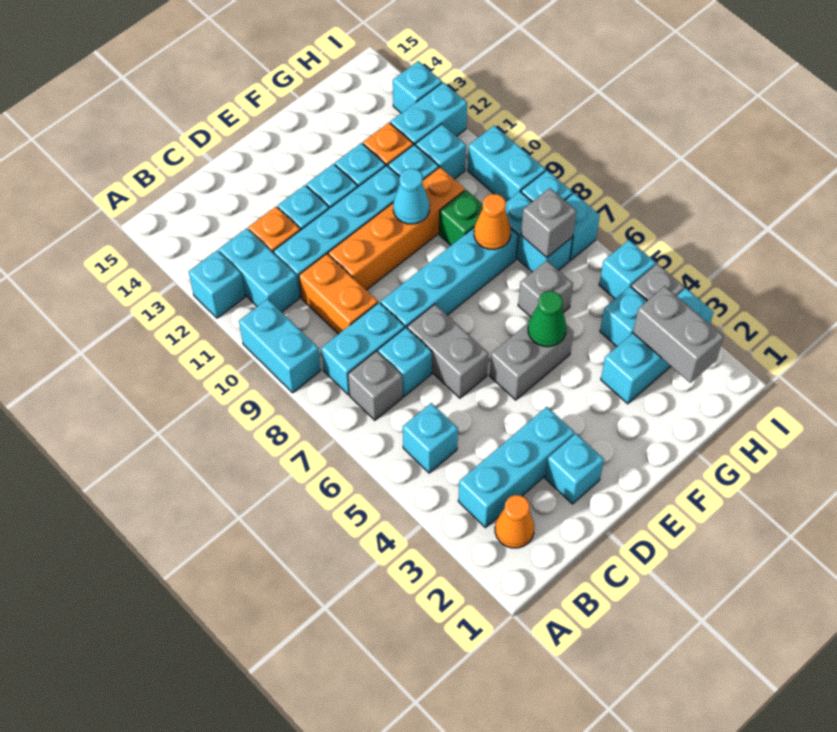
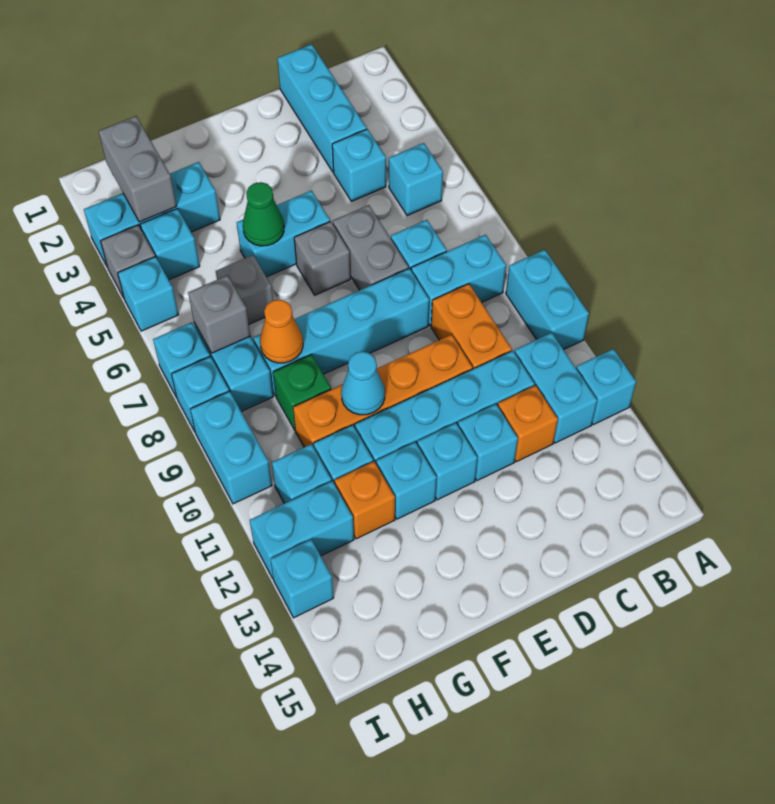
orange 1x1 cone [495,495,534,548] -> none
cyan 1x3 brick [458,407,574,528] -> cyan 1x3 brick turned to [277,44,367,172]
grey 1x1 brick [348,351,403,420] -> grey 1x1 brick moved to [294,221,351,295]
cyan 1x1 brick [545,434,604,504] -> cyan 1x1 brick moved to [332,129,386,202]
grey 1x2 brick [490,323,574,400] -> cyan 1x2 brick [237,191,330,277]

